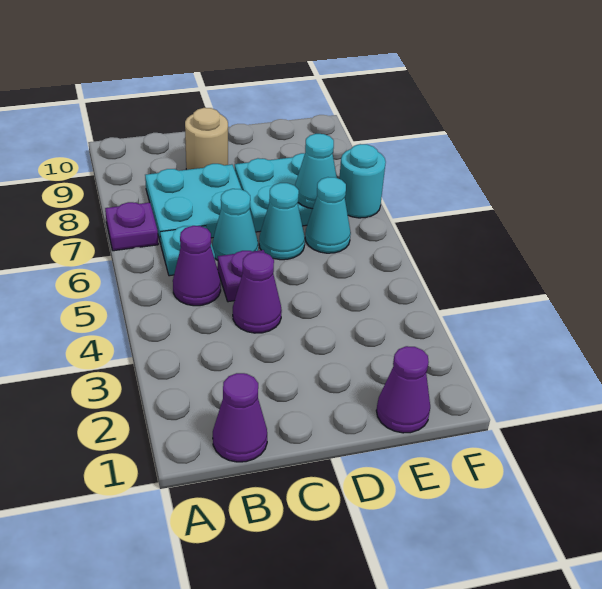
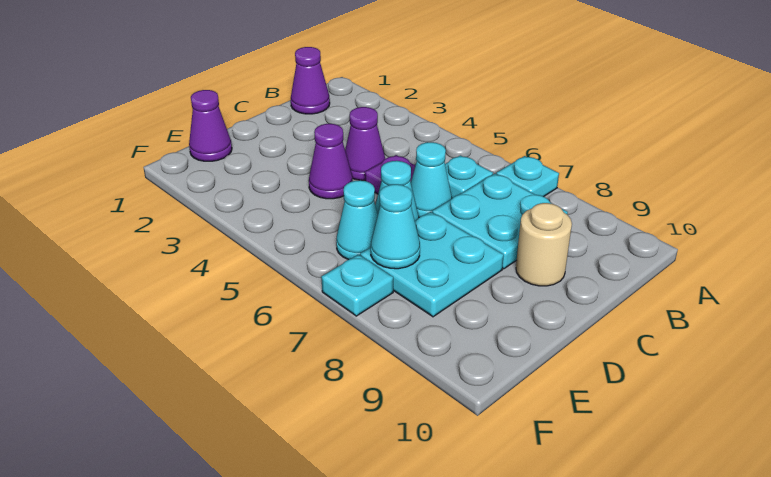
purple 1x1 plate [105,202,158,251] -> cyan 1x1 plate [496,156,559,197]
purple 1x1 cone [173,226,221,306] -> purple 1x1 cone moved to [309,124,353,199]
cyan 1x1 round brick [339,144,386,218] -> cyan 1x1 plate [321,254,393,316]

